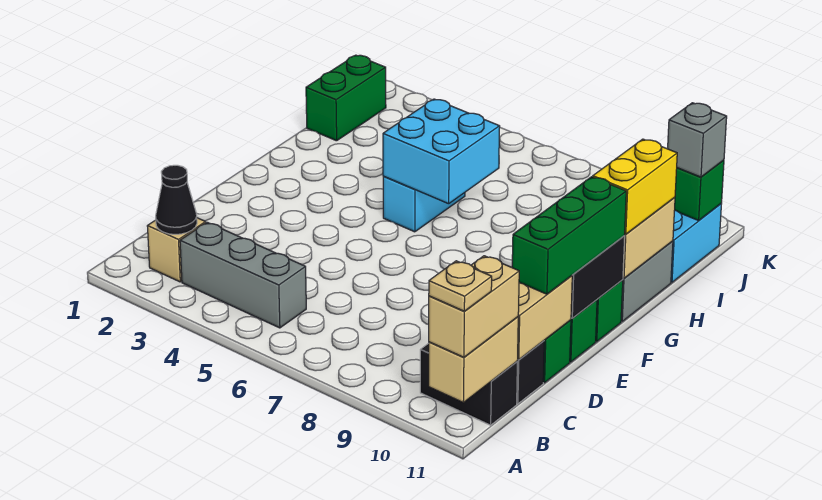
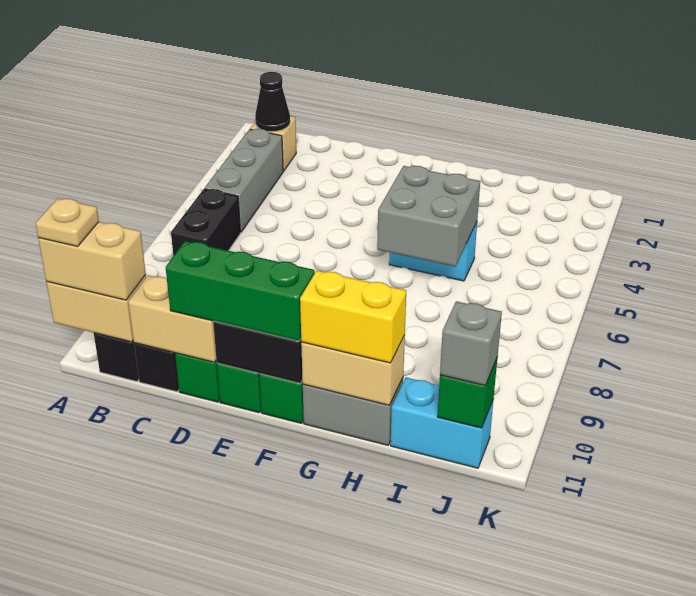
none -> black 1x2 brick [171,189,240,256]
cyan 2x2 brick [383,99,500,204] -> grey 2x2 brick [377,166,480,266]
green 1x2 brick [306,55,386,141] -> none

